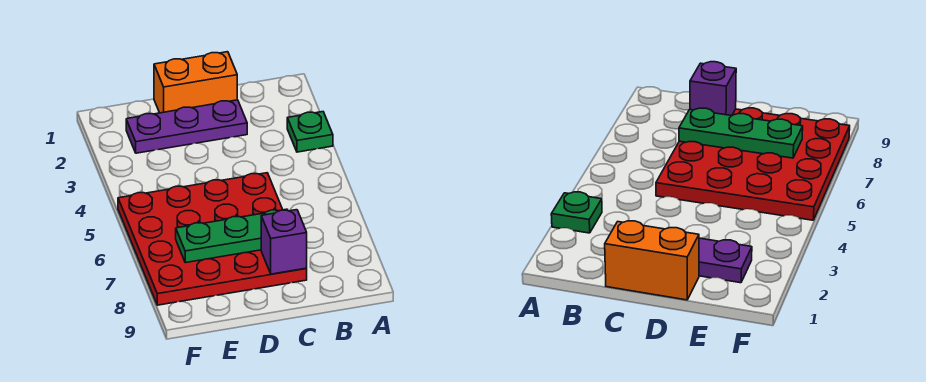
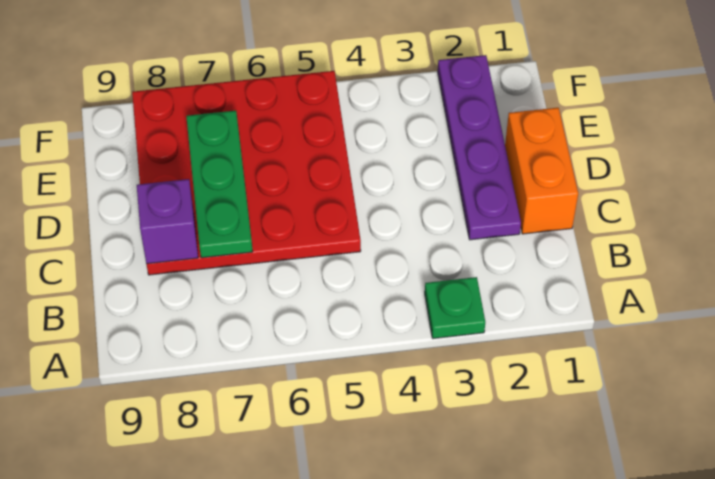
purple 1x3 plate [126,100,247,153] -> purple 1x4 plate [438,55,521,240]

